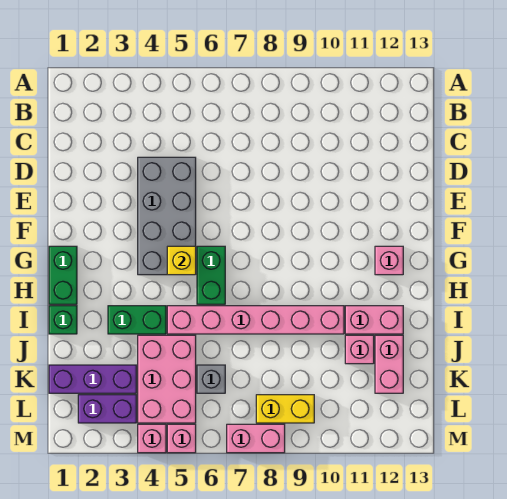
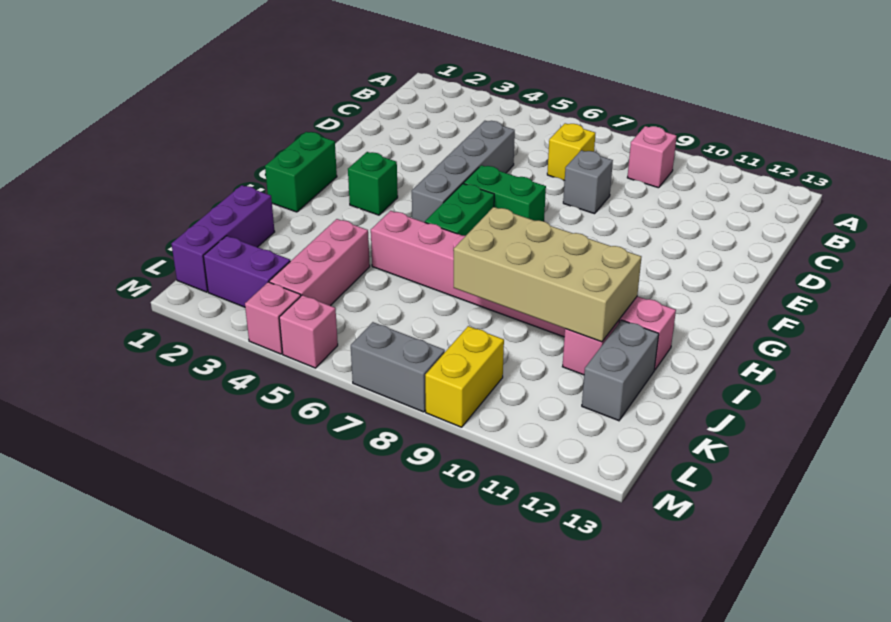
grey 2x4 brick [138,157,196,275] -> grey 1x4 brick [412,121,515,222]
yellow 1x1 brick [167,246,196,275] -> yellow 1x1 brick moved to [547,123,595,181]
pink 1x1 brick [375,246,403,275] -> pink 1x1 brick moved to [627,126,677,188]
green 1x1 brick [49,306,77,334] -> green 1x1 brick moved to [348,152,398,215]
green 1x2 brick [108,306,166,334] -> green 1x2 brick moved to [464,165,546,221]
none -> tan 2x4 brick [454,207,641,342]
pink 2x3 brick [138,335,196,423] -> pink 1x3 brick [269,219,370,306]
pink 1x2 brick [375,335,403,393] -> grey 1x2 brick [582,320,659,421]
purple 1x3 brick [49,365,136,393] -> purple 1x3 brick turned to [171,185,275,292]
grey 1x1 brick [197,365,225,393] -> grey 1x1 brick moved to [563,150,613,214]
yellow 1x2 brick [256,395,314,423] -> yellow 1x2 brick turned to [425,326,504,427]
pink 1x2 brick [227,424,285,453] -> grey 1x2 brick [351,322,445,412]

